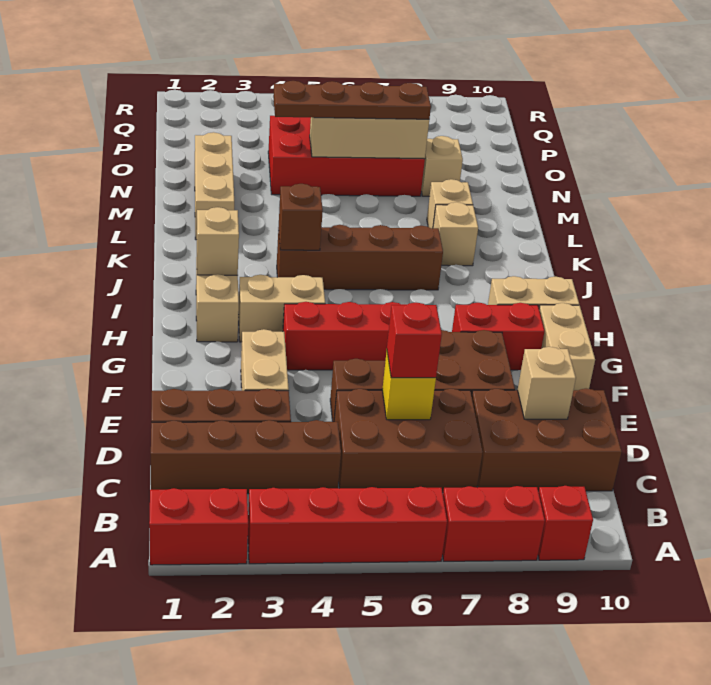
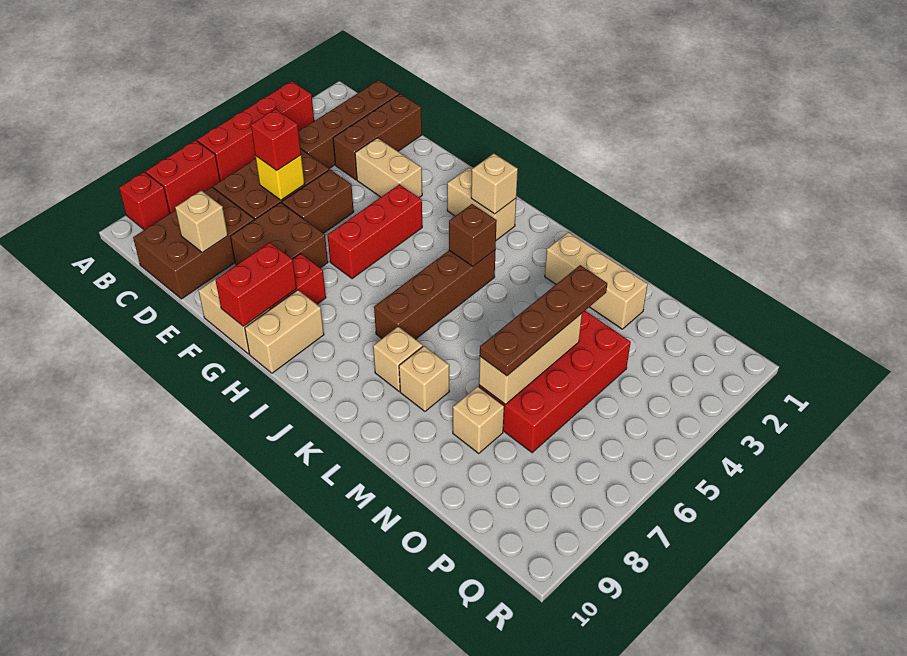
red 1x2 brick [149,488,248,565] -> red 1x2 brick moved to [216,242,297,326]
tan 1x2 brick [238,275,325,342] -> none

